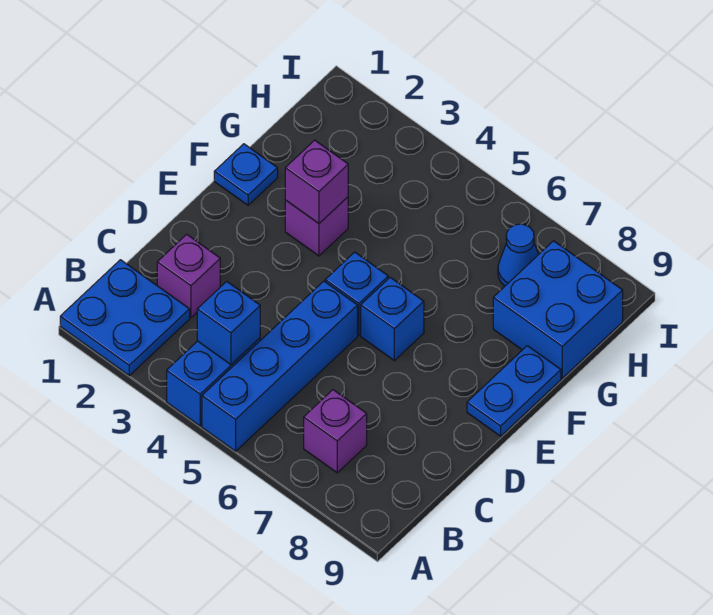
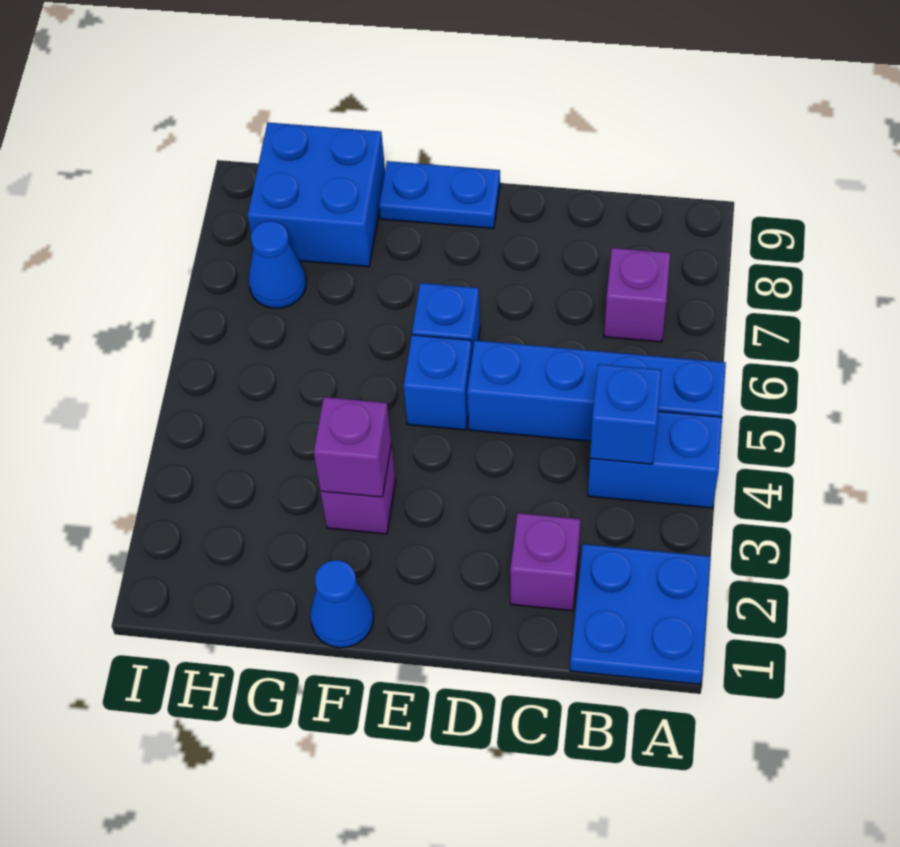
blue 1x1 plate [214,144,278,205] -> blue 1x1 cone [310,560,373,648]

